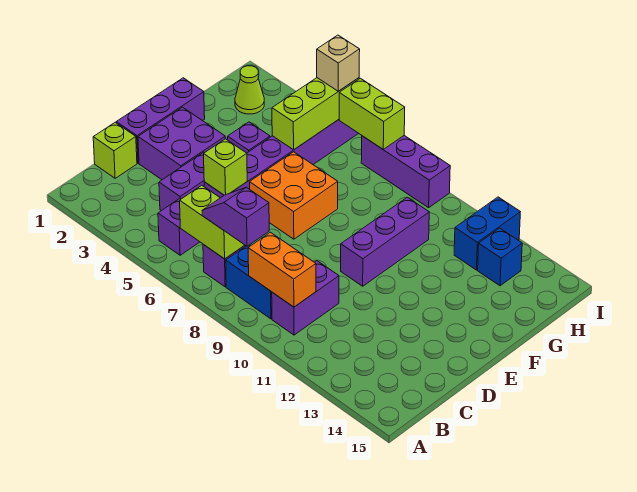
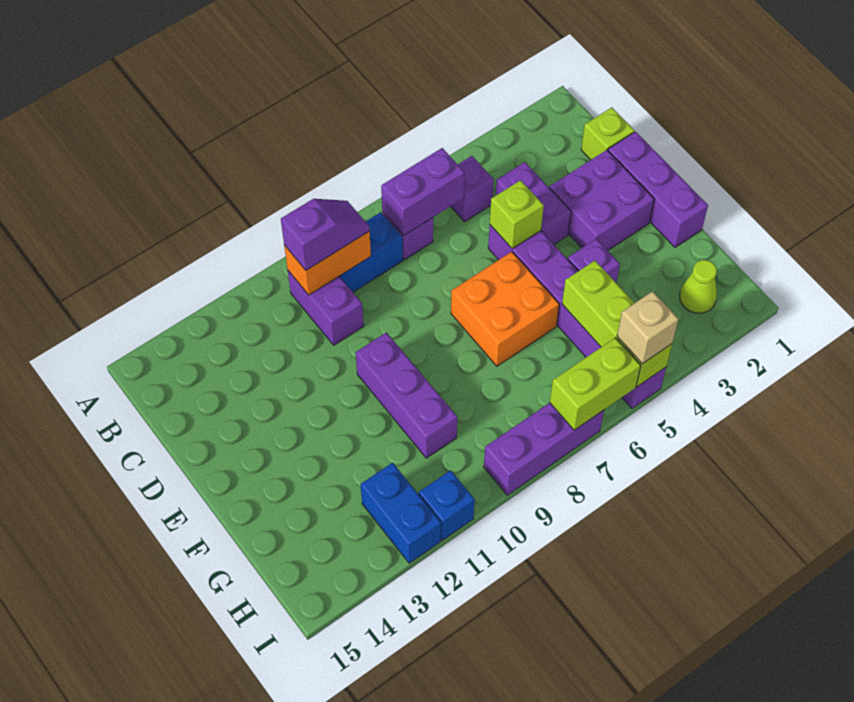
lime 1x2 brick [180,185,244,259] -> purple 1x2 brick [381,148,465,235]
purple 1x2 slope [202,187,269,246] -> purple 1x2 slope moved to [281,199,370,270]
blue 1x1 brick [478,228,522,286] -> blue 1x1 brick moved to [419,470,475,540]

